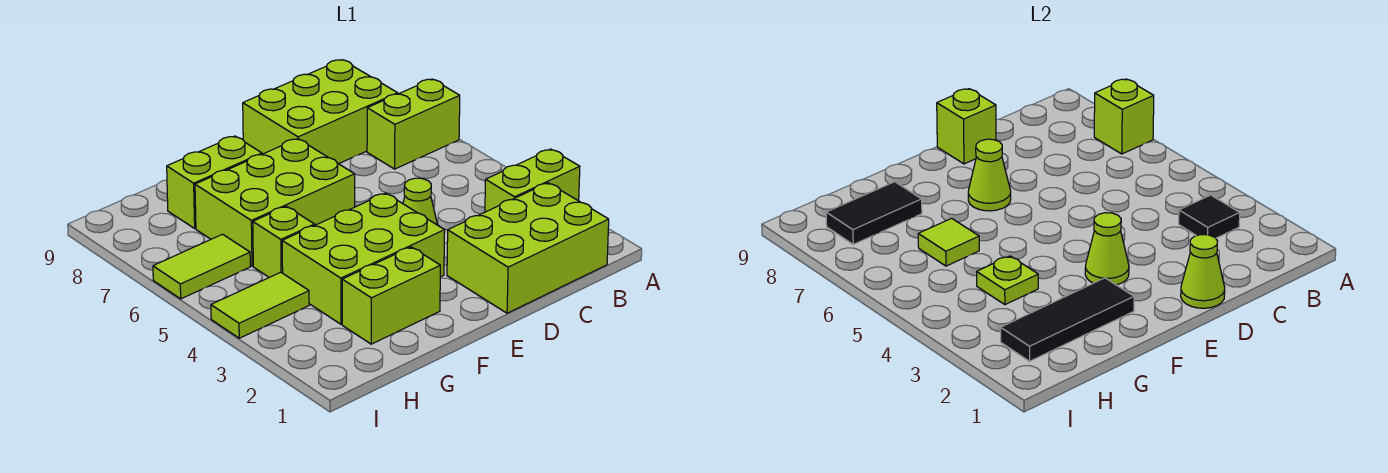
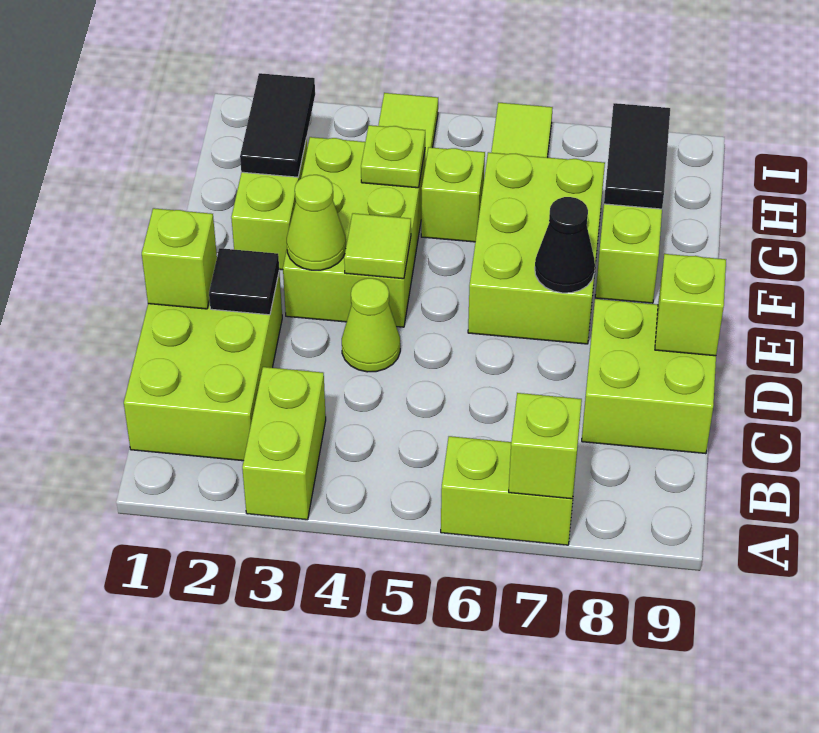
lime 1x2 brick [367,79,460,169] -> lime 1x2 brick turned to [441,436,577,545]
black 1x1 tile [1179,195,1240,238] -> black 1x1 tile moved to [209,248,279,315]
lime 2x3 brick [243,60,398,164] -> lime 2x2 brick [582,299,716,454]
lime 1x1 cone [1181,235,1225,308] -> lime 1x1 brick [142,208,217,309]
lime 1x1 cone [968,139,1011,211] -> black 1x1 cone [535,197,595,293]
black 1x3 tile [1001,278,1134,361] -> black 1x2 tile [240,73,315,177]
lime 1x1 tile [918,218,979,266] -> lime 1x1 tile moved to [344,213,411,279]

